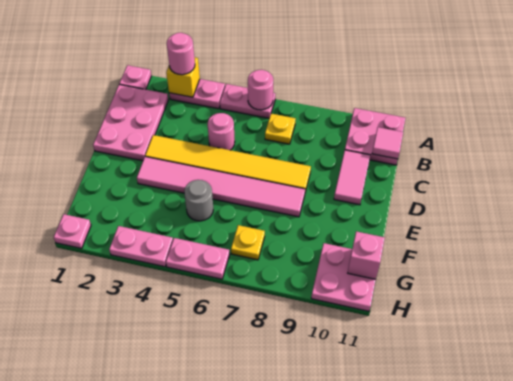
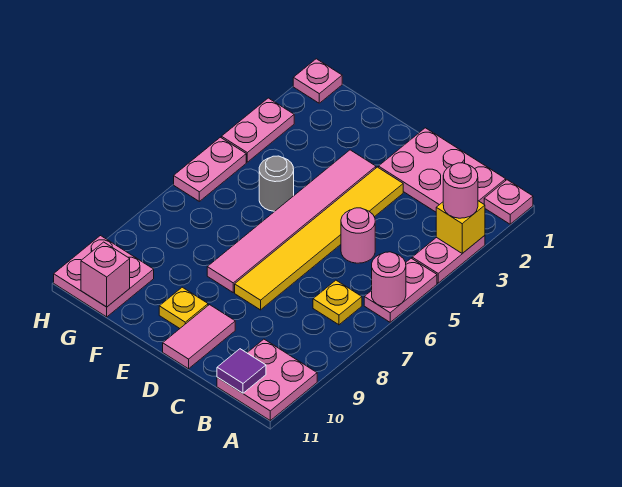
pink 1x1 tile [372,127,403,159] -> purple 1x1 tile [217,349,266,393]
pink 1x2 tile [334,150,370,205] -> pink 1x2 tile turned to [163,305,235,369]
yellow 1x1 plate [231,225,265,260] -> yellow 1x1 plate moved to [159,287,208,328]

